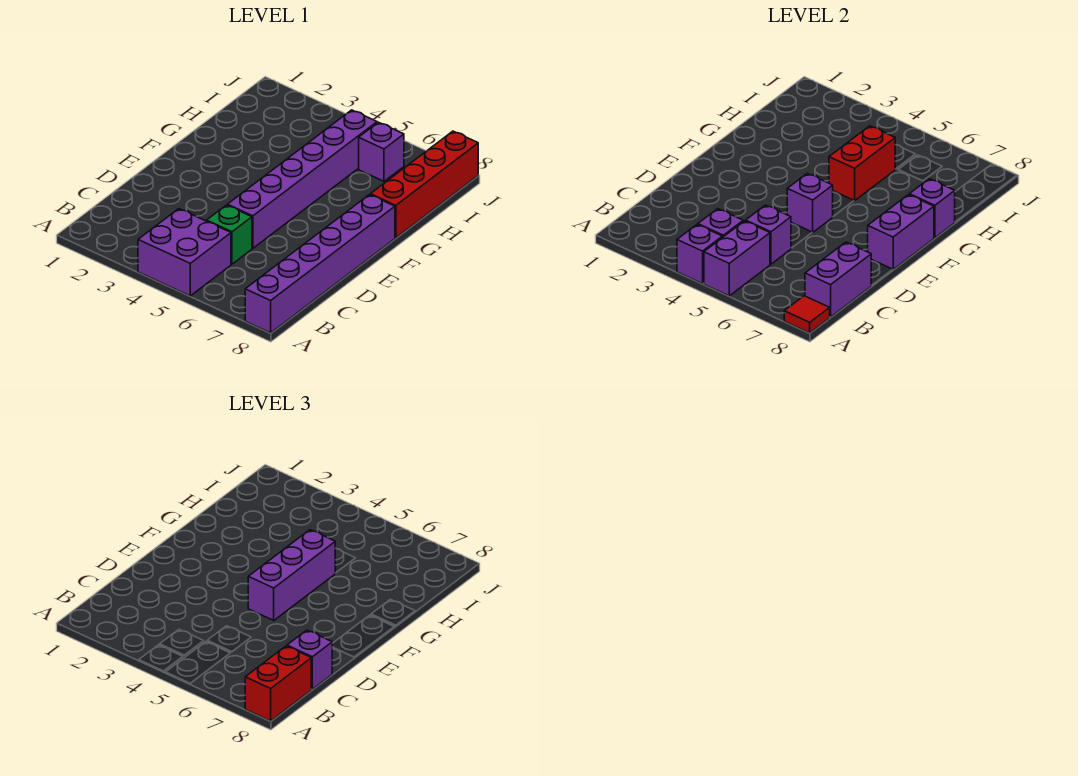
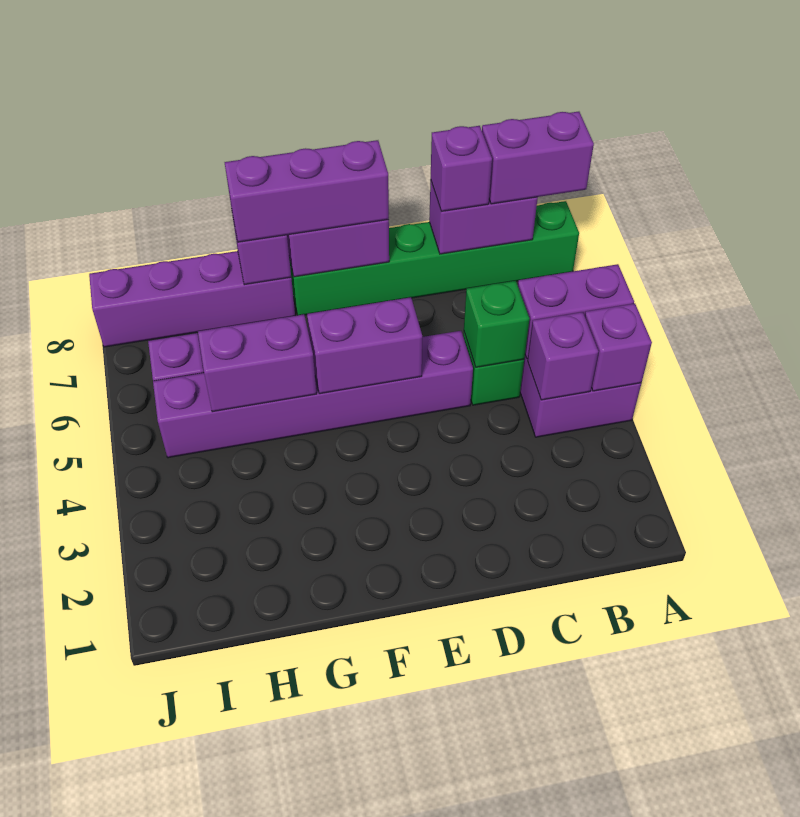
purple 1x6 brick [245,195,395,333] -> green 1x6 brick [289,201,579,315]
red 1x1 tile [784,296,830,333] -> none
red 1x2 brick [245,646,311,721] -> purple 1x2 brick [482,112,594,204]
purple 1x1 brick [746,205,791,264] -> green 1x1 brick [464,281,529,367]
purple 1x1 brick [787,173,833,232] -> purple 1x2 brick [307,297,422,394]
purple 1x3 brick [248,530,335,620] -> purple 1x3 brick moved to [225,140,389,242]
red 1x2 brick [829,126,895,201] -> purple 1x2 brick [198,314,317,412]
red 1x4 brick [370,131,478,238] -> purple 1x4 brick [89,251,295,347]

